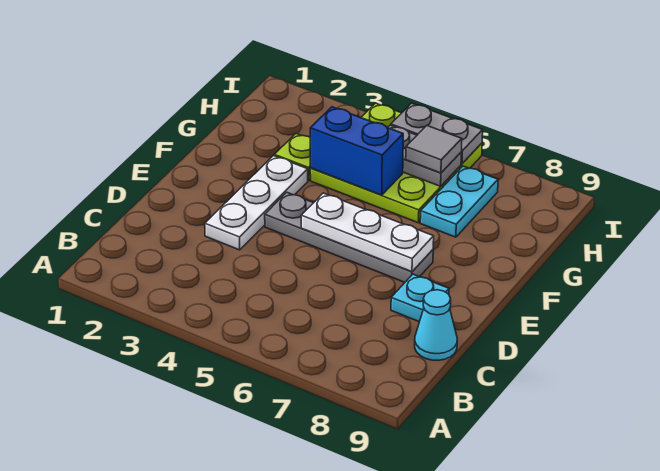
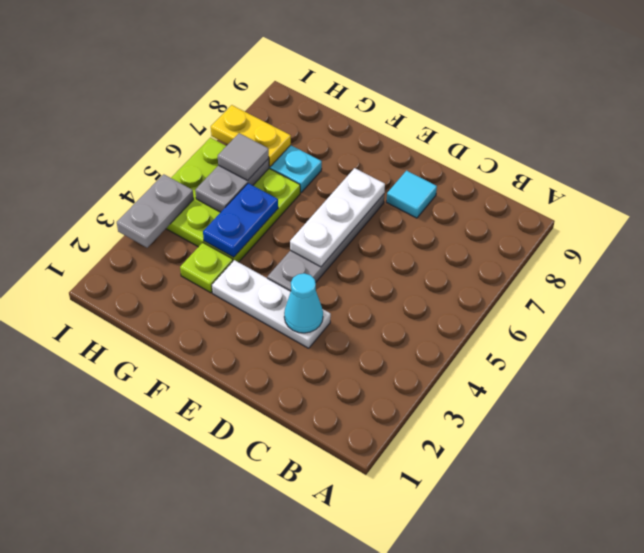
cyan 1x1 cone [415,290,457,360] -> cyan 1x1 cone moved to [284,273,323,333]
cyan 1x1 plate [391,274,449,322] -> cyan 1x1 tile [387,171,437,218]
blue 1x2 brick [310,107,403,195] -> blue 1x2 plate [203,183,278,257]
none -> yellow 1x2 plate [211,105,291,167]
grey 1x2 plate [391,103,483,164] -> grey 1x2 plate moved to [117,174,194,248]

